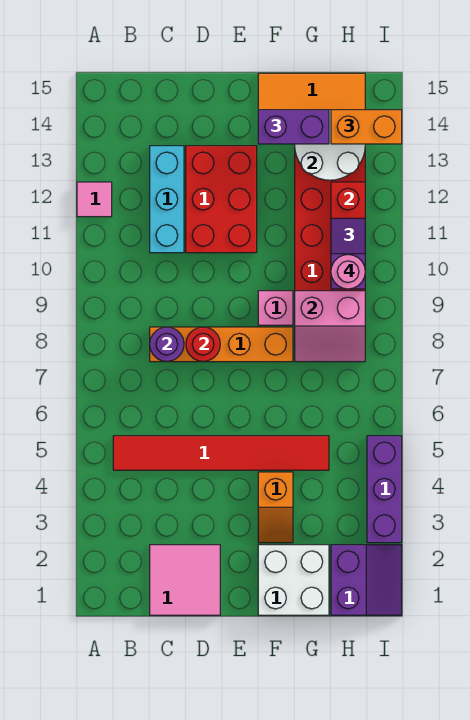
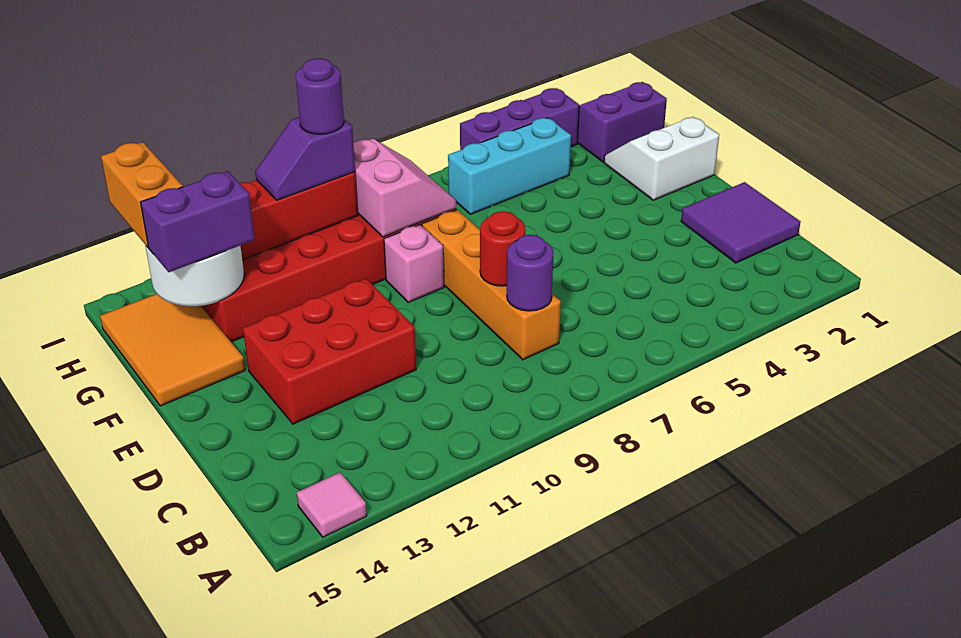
pink 1x1 tile [77,182,112,217] -> pink 1x1 tile moved to [297,472,367,537]
red 1x6 tile [113,436,329,470] -> none
pink 2x2 tile [150,545,220,615] -> purple 2x2 tile [681,182,800,263]
cyan 1x3 brick [150,146,184,253] -> cyan 1x3 brick moved to [448,118,571,214]
white 2x2 brick [258,545,329,615] -> white 2x2 slope [604,117,719,200]
orange 1x2 slope [258,472,293,543] -> none
purple 1x2 brick [258,110,329,144] -> purple 1x2 brick turned to [141,171,255,272]
pink 1x1 round brick [331,255,365,289] -> purple 1x1 round brick [296,58,344,134]

